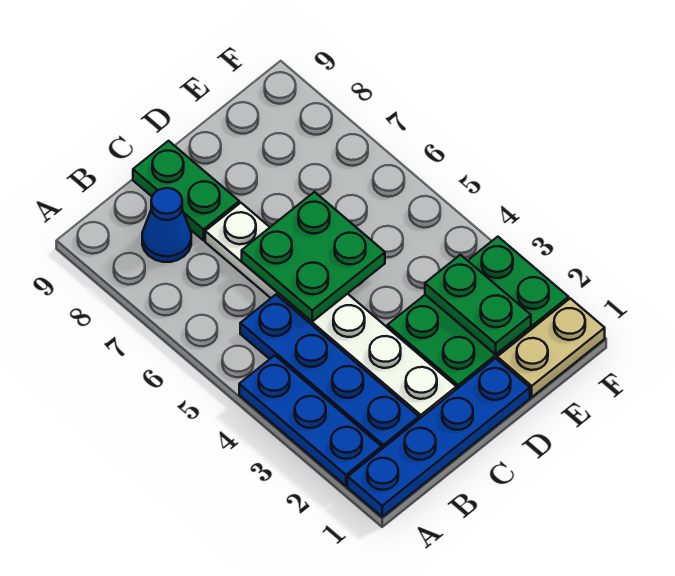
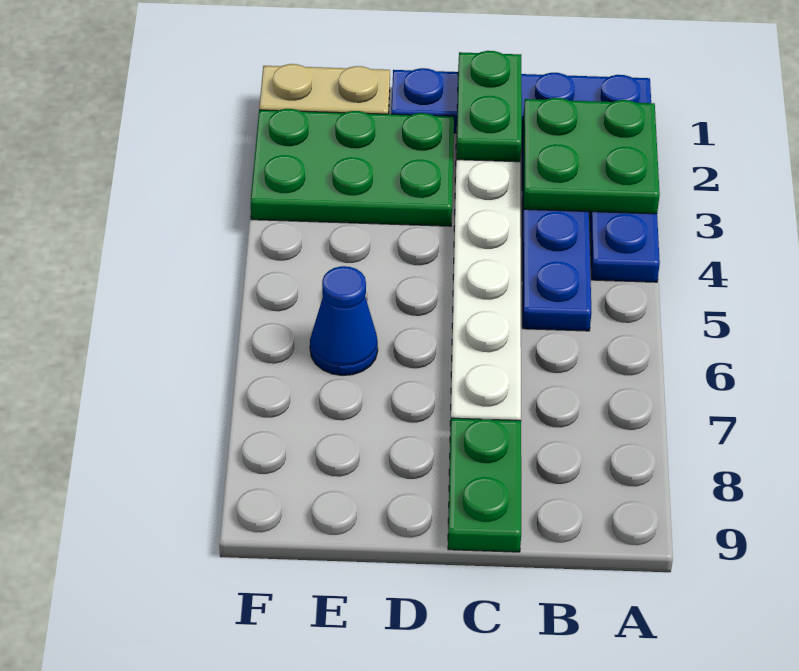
blue 1x1 cone [142,188,191,262] -> blue 1x1 cone moved to [310,266,378,375]
green 2x2 plate [242,192,385,322] -> green 2x2 plate moved to [523,98,660,214]
green 1x2 plate [425,255,531,354] -> green 1x2 plate moved to [456,51,522,162]

